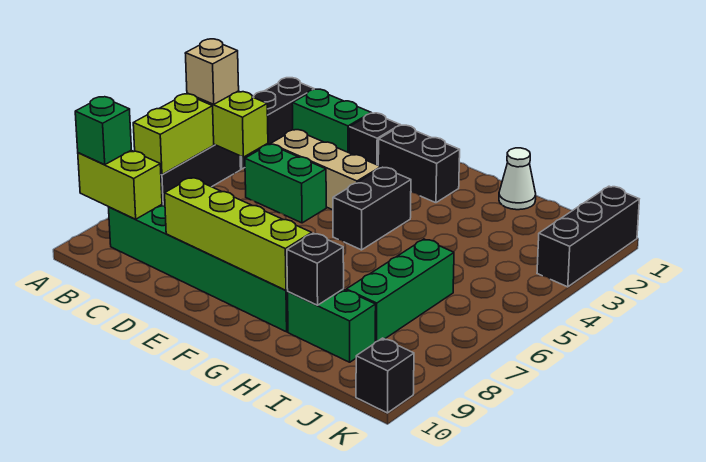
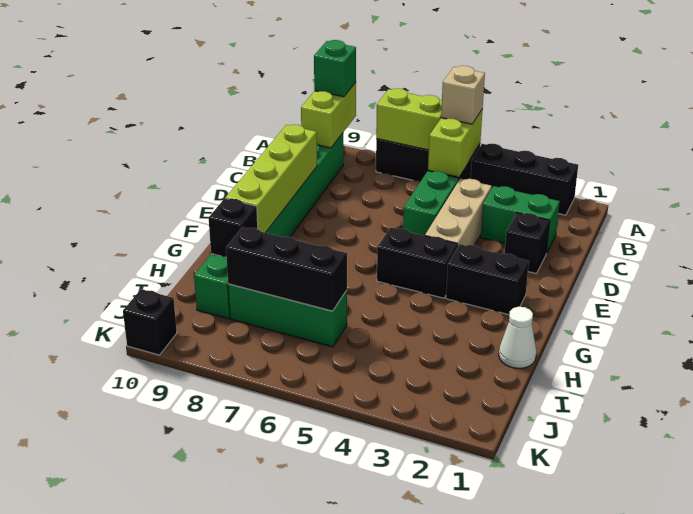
green 1x2 brick [292,89,371,153] -> green 1x2 brick turned to [481,186,560,253]
black 1x2 brick [378,125,460,203] -> black 1x2 brick turned to [446,244,529,315]
black 1x3 brick [537,186,639,287] -> black 1x3 brick moved to [226,227,347,311]

